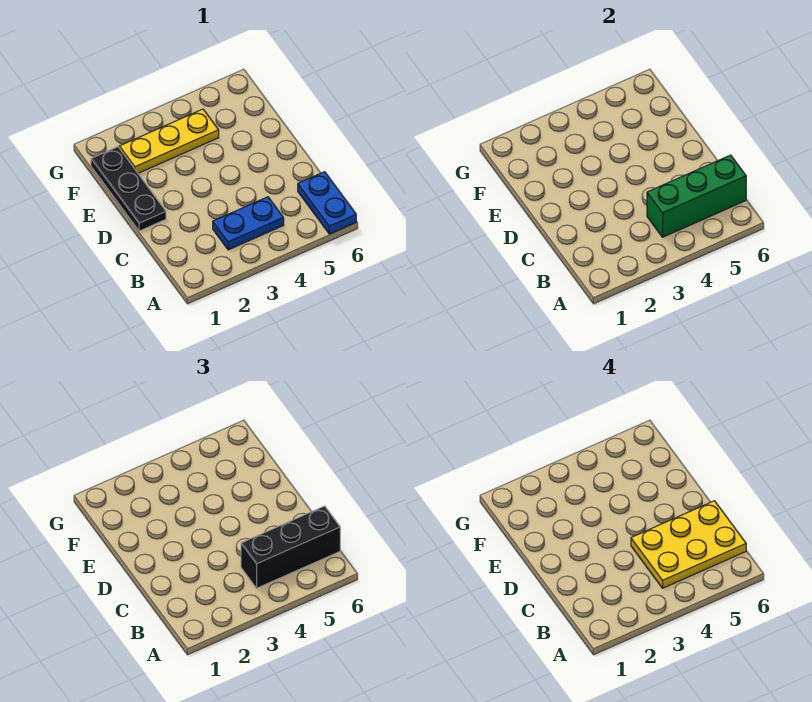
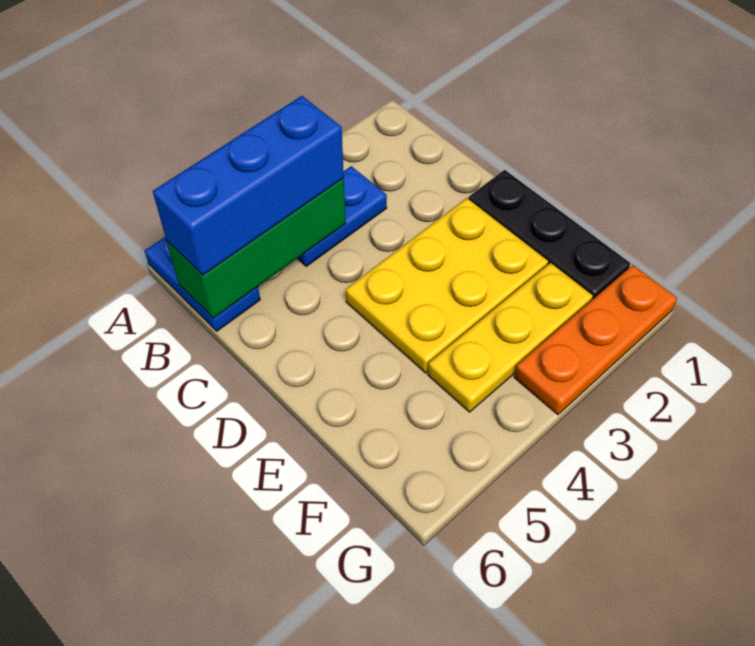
black 1x3 brick [241,506,340,588] -> blue 1x3 brick [153,96,344,275]
yellow 2x3 plate [631,501,746,588] -> yellow 2x3 plate moved to [346,198,548,373]
none -> orange 1x3 plate [514,265,677,415]

